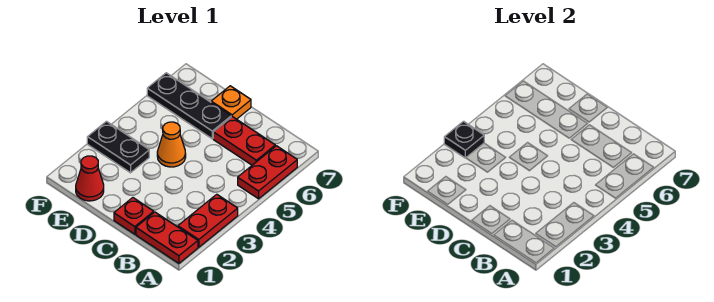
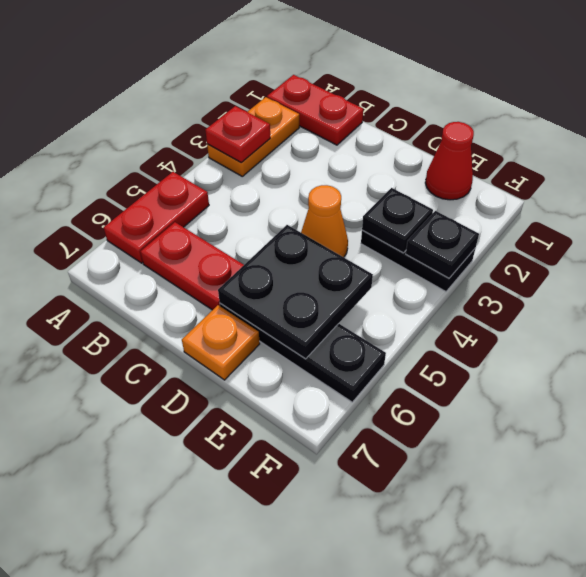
red 1x2 plate [178,194,238,247] -> orange 1x2 plate [207,97,299,176]
red 1x1 plate [114,198,154,234] -> red 1x1 plate moved to [205,106,270,163]
none -> black 2x2 plate [218,225,373,359]
none -> black 1x1 plate [362,188,433,253]

